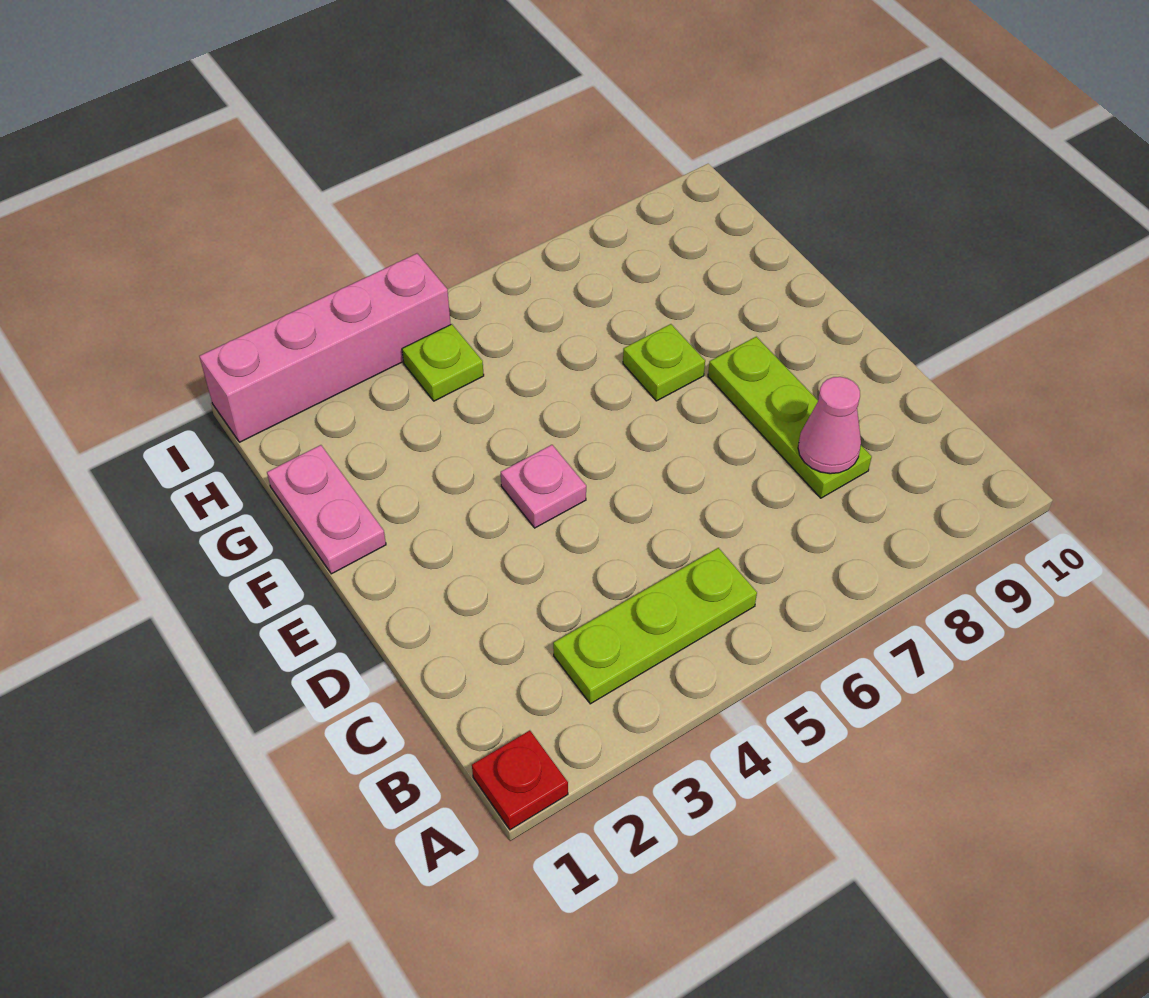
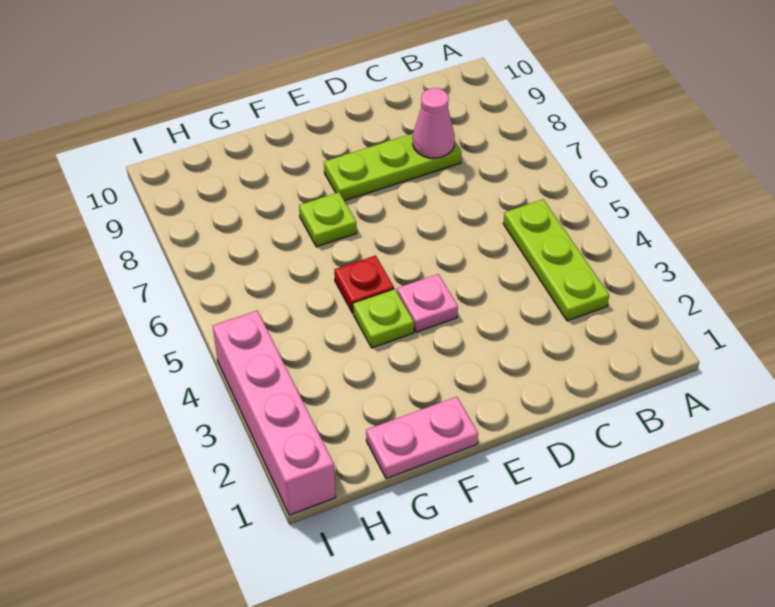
red 1x1 plate [472,730,568,830] -> red 1x1 plate moved to [334,256,394,313]
lime 1x1 plate [402,324,484,401] -> lime 1x1 plate moved to [353,289,414,348]

